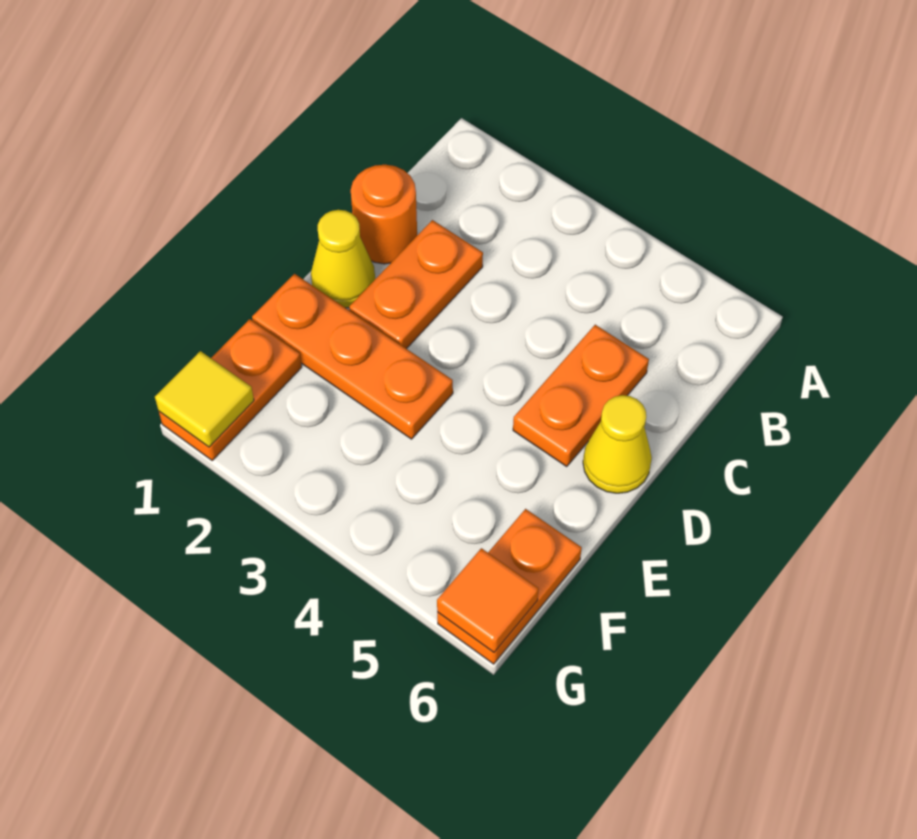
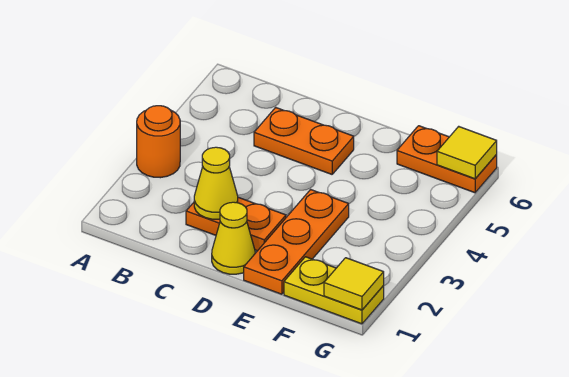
orange 1x1 round brick [351,165,417,264] -> orange 1x1 round brick moved to [137,106,180,178]
yellow 1x1 cone [583,395,652,493] -> yellow 1x1 cone moved to [194,147,238,219]
orange 1x2 plate [159,319,302,460] -> yellow 1x2 plate [284,257,384,324]
orange 1x1 tile [437,548,538,652] -> yellow 1x1 tile [437,126,497,179]

